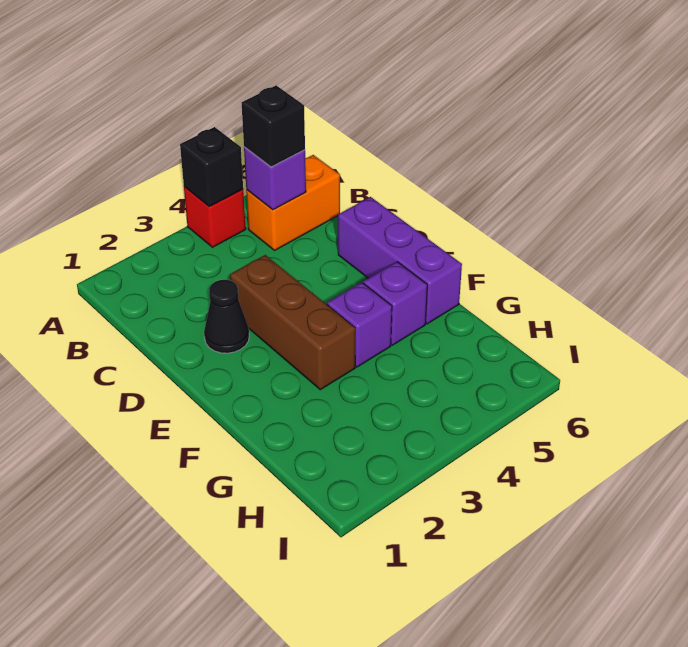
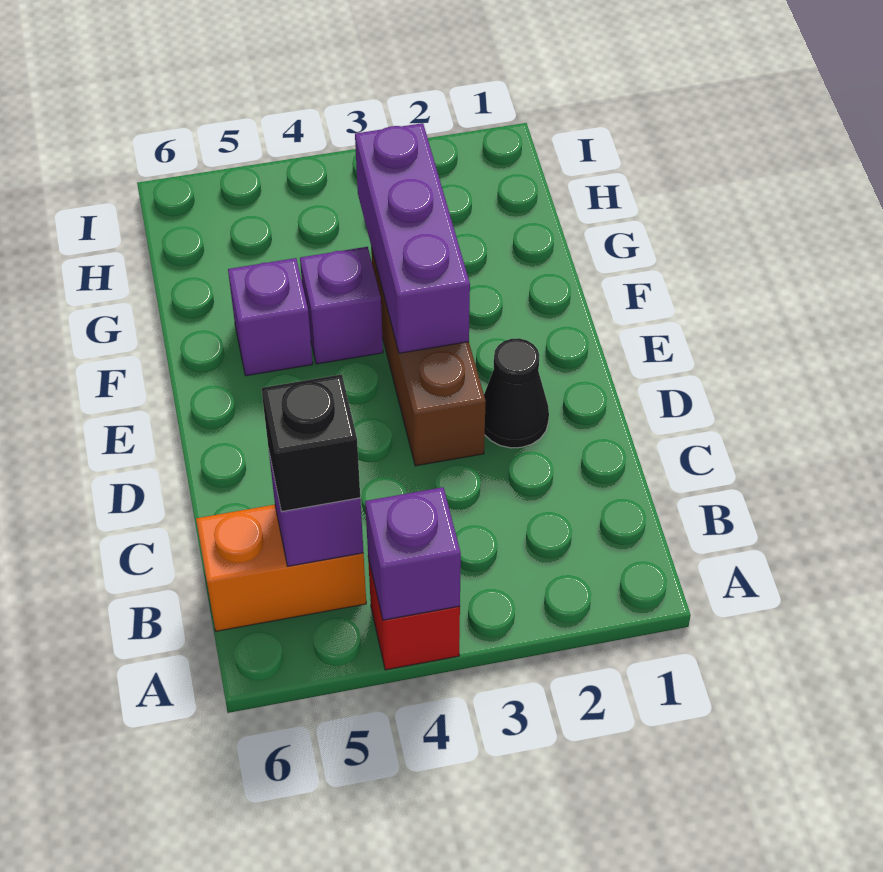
black 1x1 brick [180,127,243,207] -> purple 1x1 brick [365,487,461,620]
purple 1x3 brick [338,197,462,324] -> purple 1x3 brick moved to [355,123,470,353]

